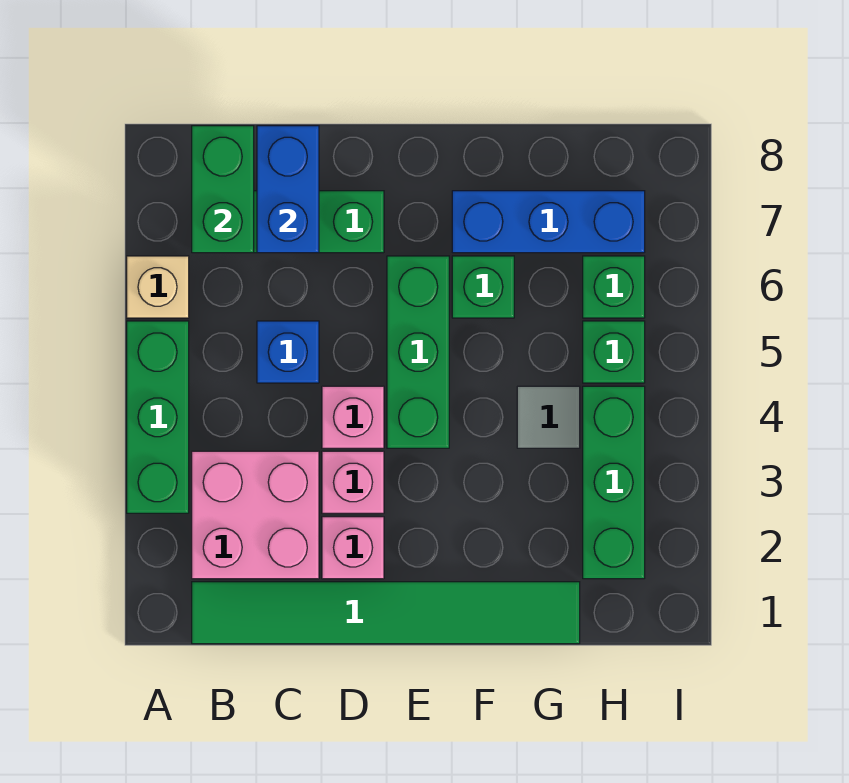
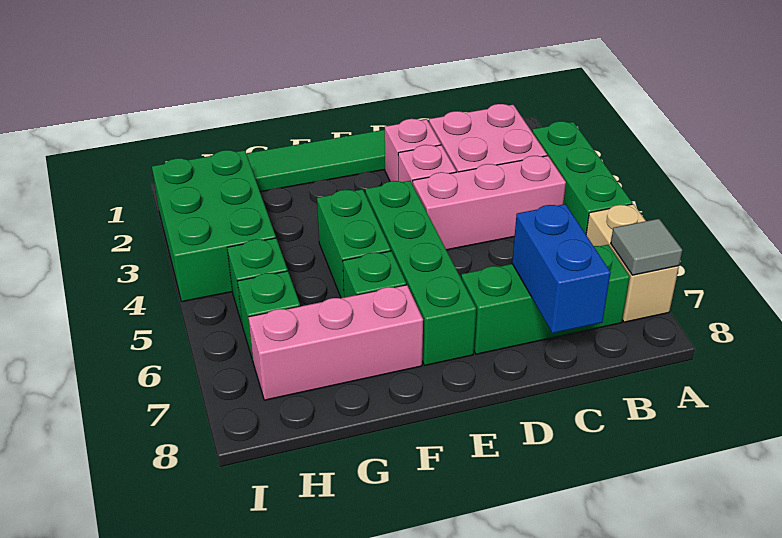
tan 1x1 brick [127,256,189,318] -> tan 1x2 brick [586,204,679,322]
green 1x2 brick [192,126,254,253] -> green 1x2 brick moved to [317,189,391,298]
blue 1x1 brick [257,321,319,383] -> none
pink 1x1 brick [322,386,384,448] -> pink 1x3 brick [413,156,566,250]
green 1x3 brick [387,256,449,448] -> green 1x4 brick [365,181,476,365]
blue 1x3 brick [452,191,645,253] -> pink 1x3 brick [248,285,423,400]
grey 1x1 tile [517,386,580,448] -> grey 1x1 tile moved to [611,219,682,275]
green 1x3 brick [583,386,645,579] -> green 2x3 brick [152,150,276,302]

